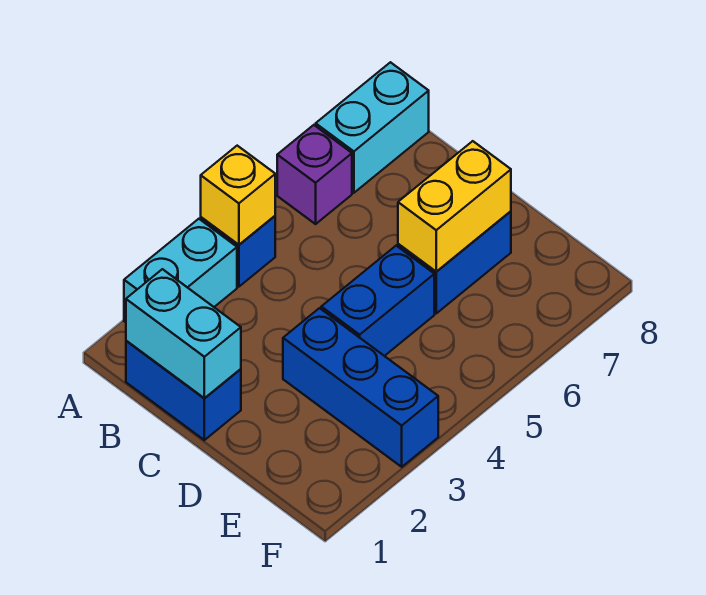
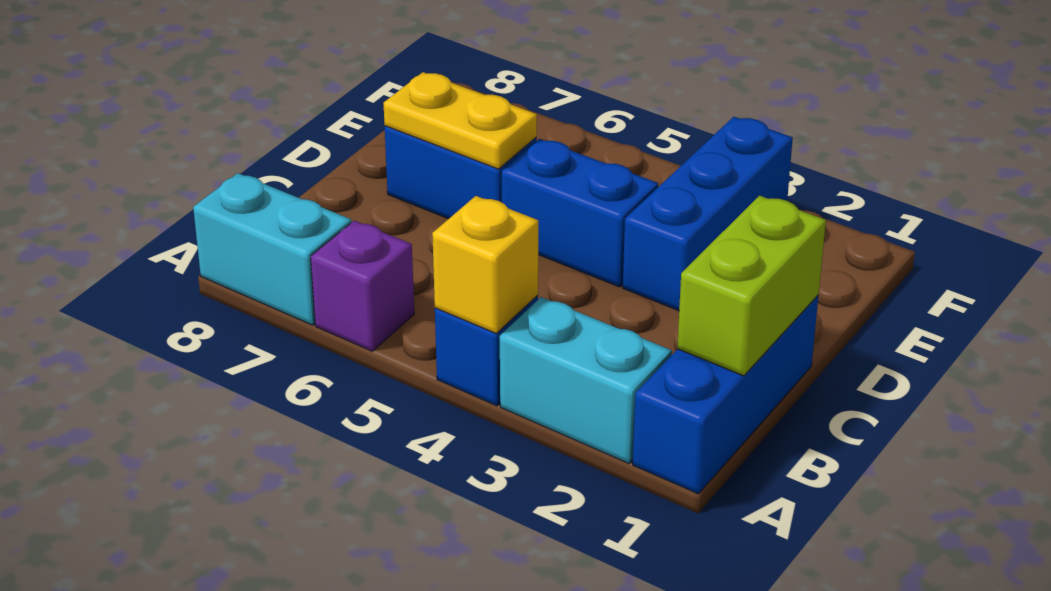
blue 1x2 brick [126,341,241,440] -> blue 1x3 brick [633,296,818,494]
cyan 1x2 brick [126,269,241,398] -> lime 1x2 brick [677,196,826,376]
yellow 1x2 brick [398,141,511,272] -> yellow 1x2 plate [384,72,537,169]

